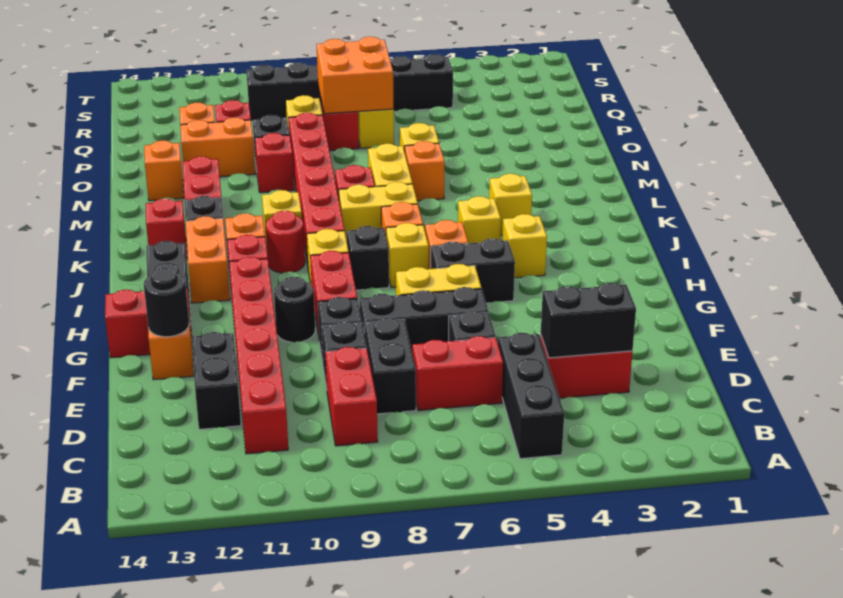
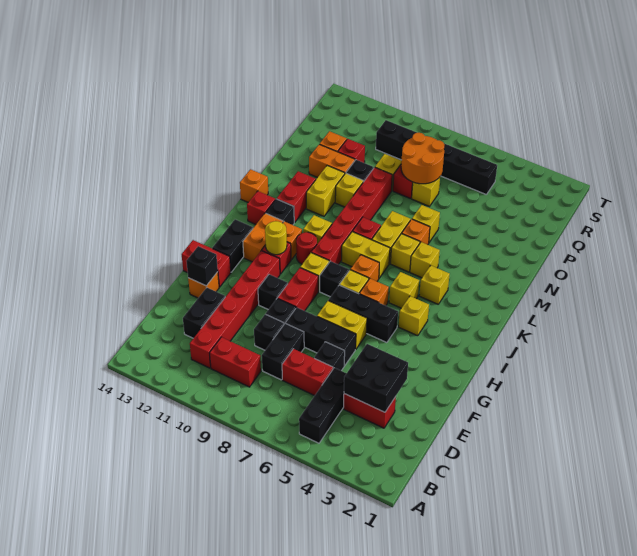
red 1x2 brick [326,347,378,446] -> red 1x2 brick turned to [210,337,261,387]
black 1x2 brick [541,283,636,358] -> black 2x2 brick [344,344,408,412]
black 1x1 round brick [144,268,189,337] -> black 1x1 brick [186,246,218,286]
black 1x1 round brick [274,277,315,342] -> black 1x1 brick [258,274,288,310]
black 1x2 brick [431,238,515,303] -> black 1x3 brick [328,285,398,343]
none -> yellow 1x1 round brick [265,221,287,255]
none -> yellow 1x1 brick [410,242,440,278]
none -> yellow 1x1 brick [391,234,420,272]
none -> yellow 1x2 brick [306,166,345,216]
red 1x1 brick [255,133,294,193] -> yellow 1x1 brick [335,173,363,207]
orange 1x1 brick [144,140,184,201] -> orange 1x1 brick moved to [240,169,268,202]
orange 2x2 brick [317,37,394,114] -> orange 2x2 round brick [401,133,444,184]

